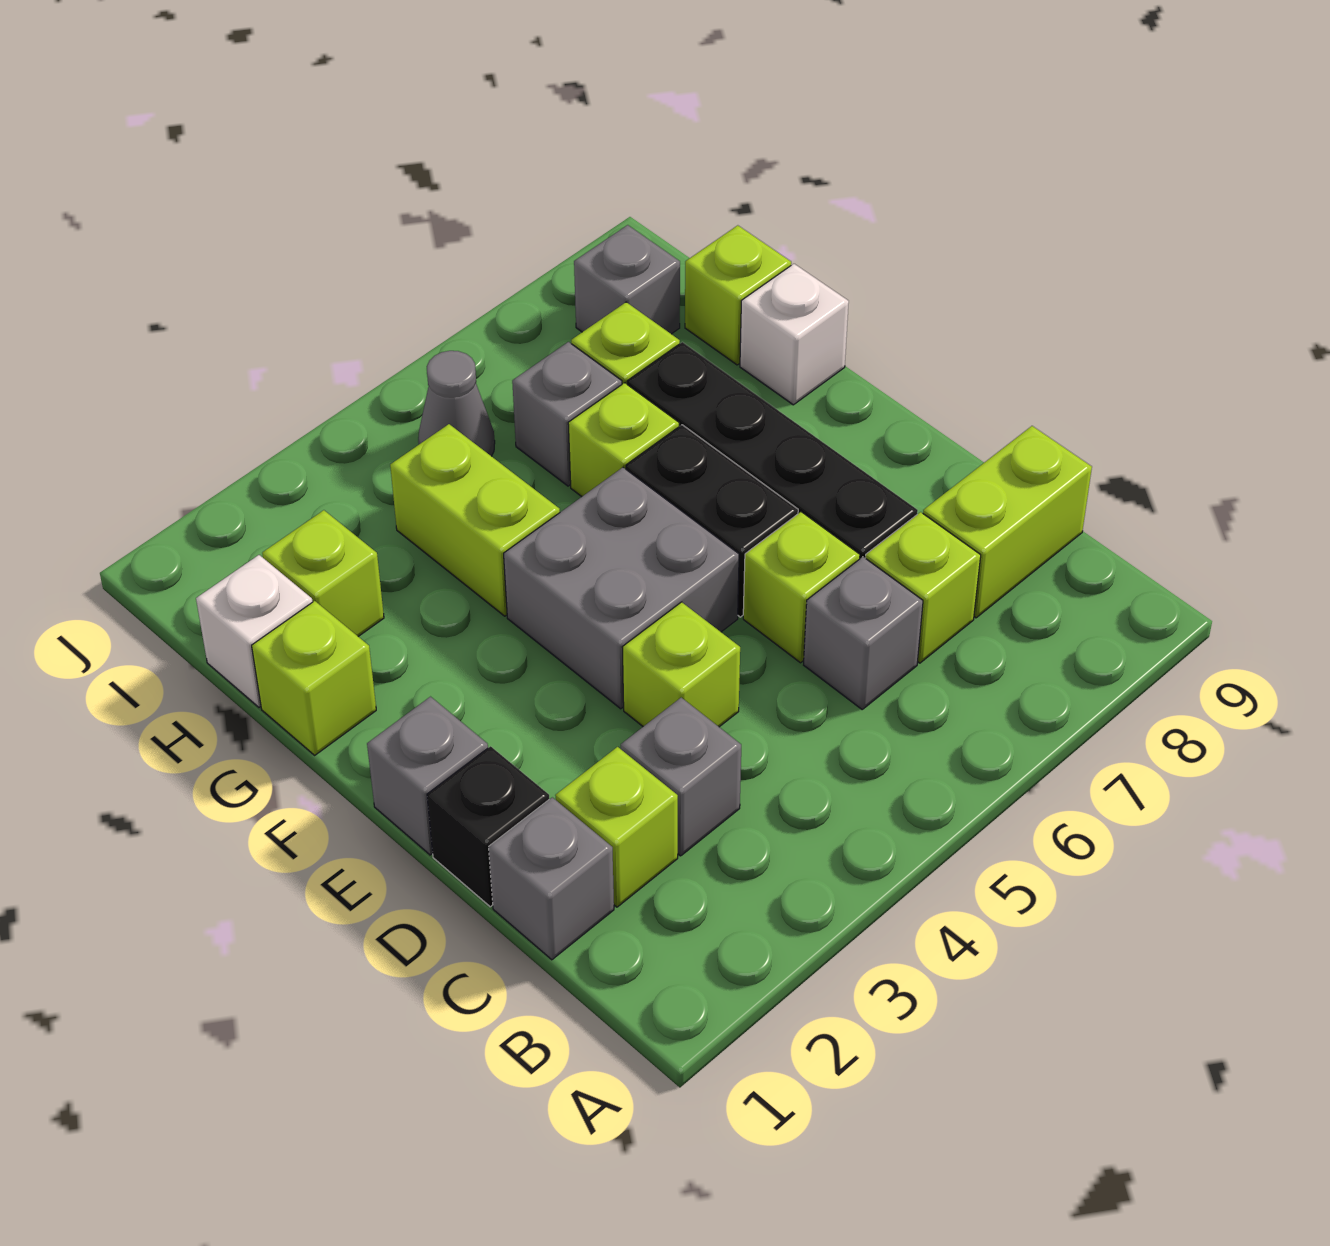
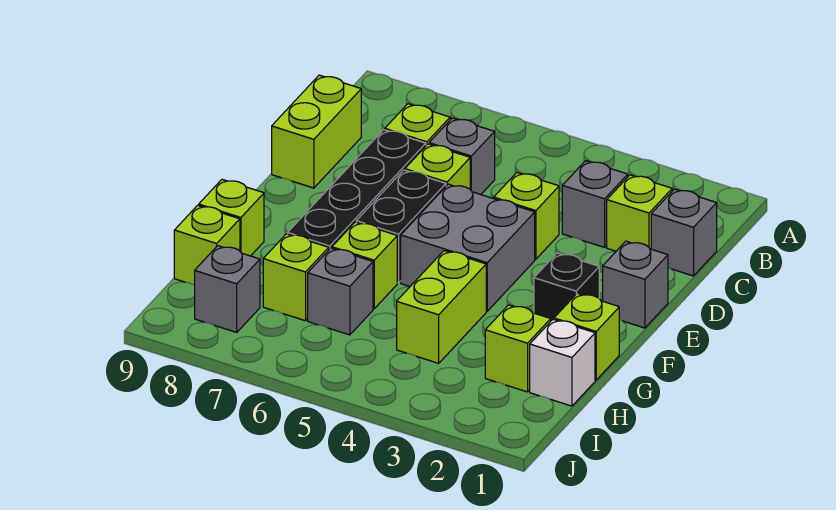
lime 1x2 brick [923,426,1092,618] -> lime 1x2 brick turned to [272,75,361,188]
black 1x1 brick [427,746,549,907] -> black 1x1 brick moved to [534,253,599,321]
white 1x1 brick [740,264,849,405] -> lime 1x1 brick [199,179,264,256]
grey 1x1 cone [418,351,495,456] -> none

